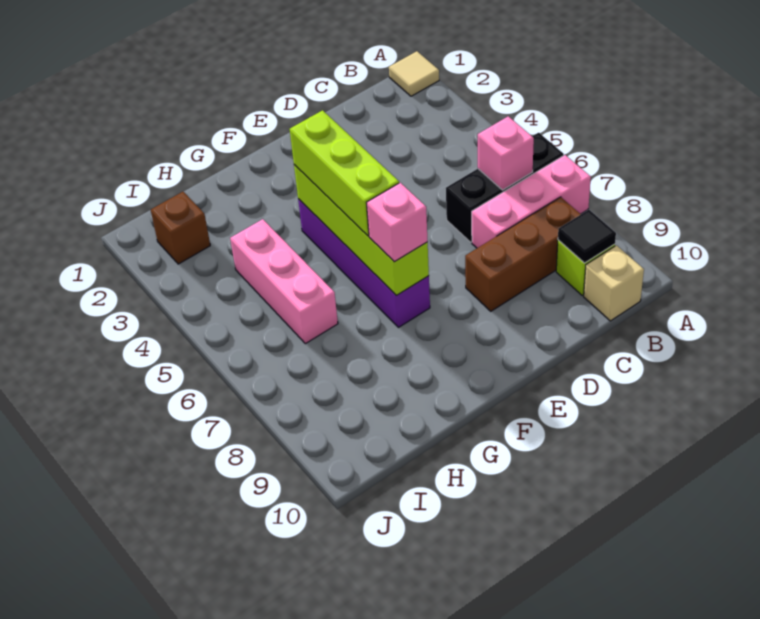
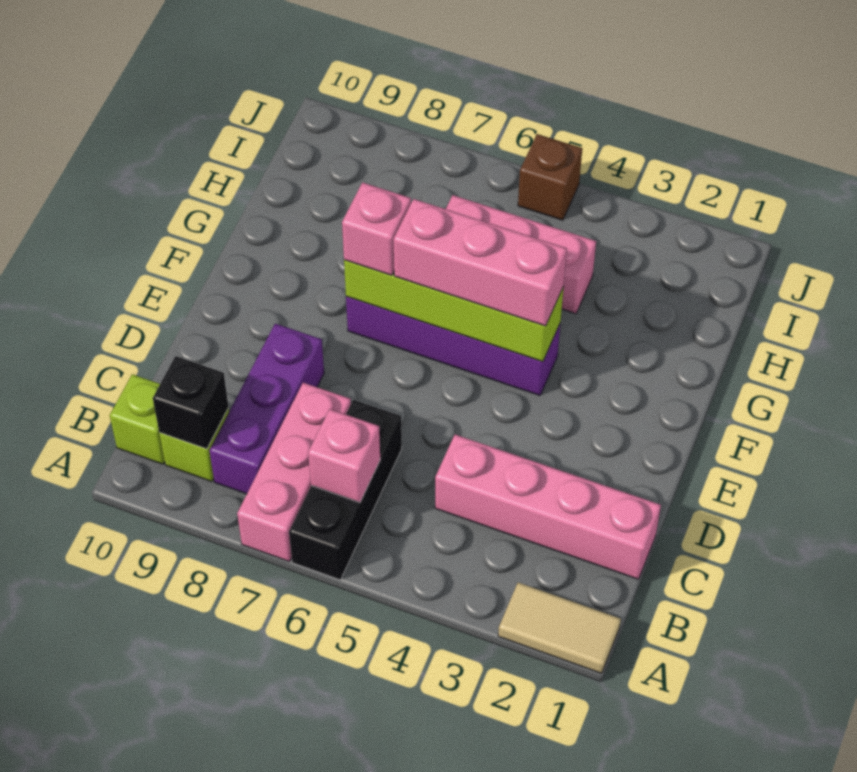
tan 1x1 tile [389,51,439,96] -> tan 1x2 tile [498,582,621,673]
brown 1x3 brick [465,197,581,311] -> purple 1x3 brick [209,324,324,494]
black 1x1 tile [558,210,616,263] -> black 1x1 brick [153,356,228,449]
tan 1x1 brick [584,245,644,321] -> lime 1x1 brick [110,374,165,464]
none -> pink 1x4 brick [435,435,661,579]
lime 1x3 brick [290,110,399,236] -> pink 1x3 brick [394,199,567,326]
brown 1x1 brick [151,192,210,264] -> brown 1x1 brick moved to [518,134,582,220]

